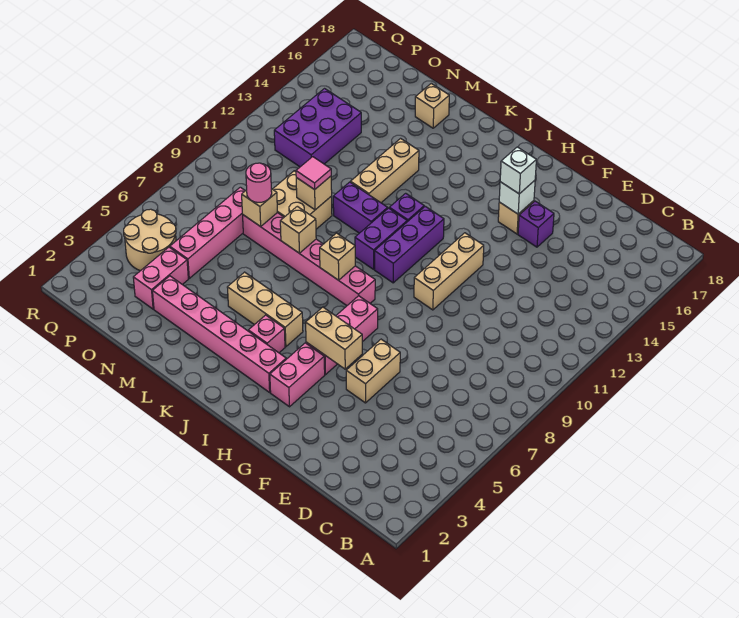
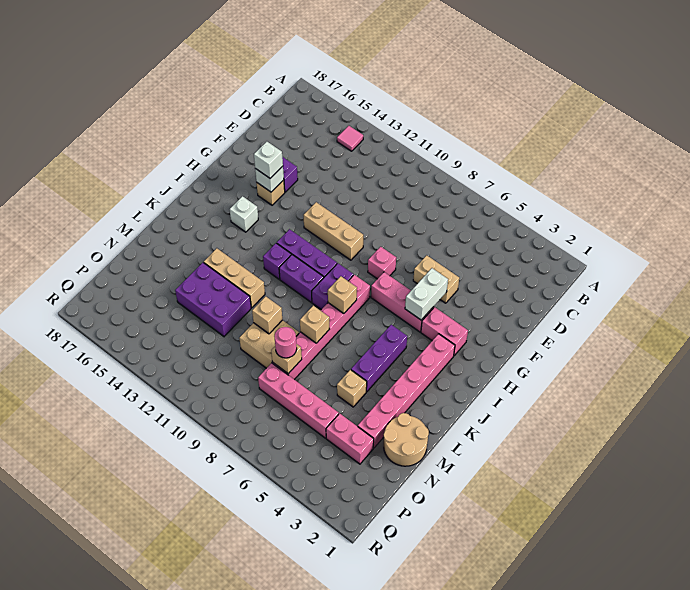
tan 1x2 brick [306,307,362,369] -> white 1x2 brick [405,268,448,320]
none -> white 1x1 brick [230,196,258,232]
pink 1x1 brick [248,315,285,353] -> pink 1x1 brick moved to [368,247,396,279]
tan 1x3 brick [227,272,303,347] -> purple 1x3 brick [351,325,407,392]
purple 1x2 brick [333,182,388,233] -> purple 1x2 brick moved to [312,263,353,310]
pink 1x1 tile [296,157,331,190] -> pink 1x1 tile moved to [337,126,363,151]
tan 1x1 brick [415,84,449,128] -> tan 1x1 brick moved to [337,370,367,407]
purple 2x3 brick [274,89,361,167] -> purple 2x3 brick moved to [175,263,251,336]
tan 2x2 round brick [124,209,176,271] -> tan 2x2 round brick moved to [384,413,429,466]

